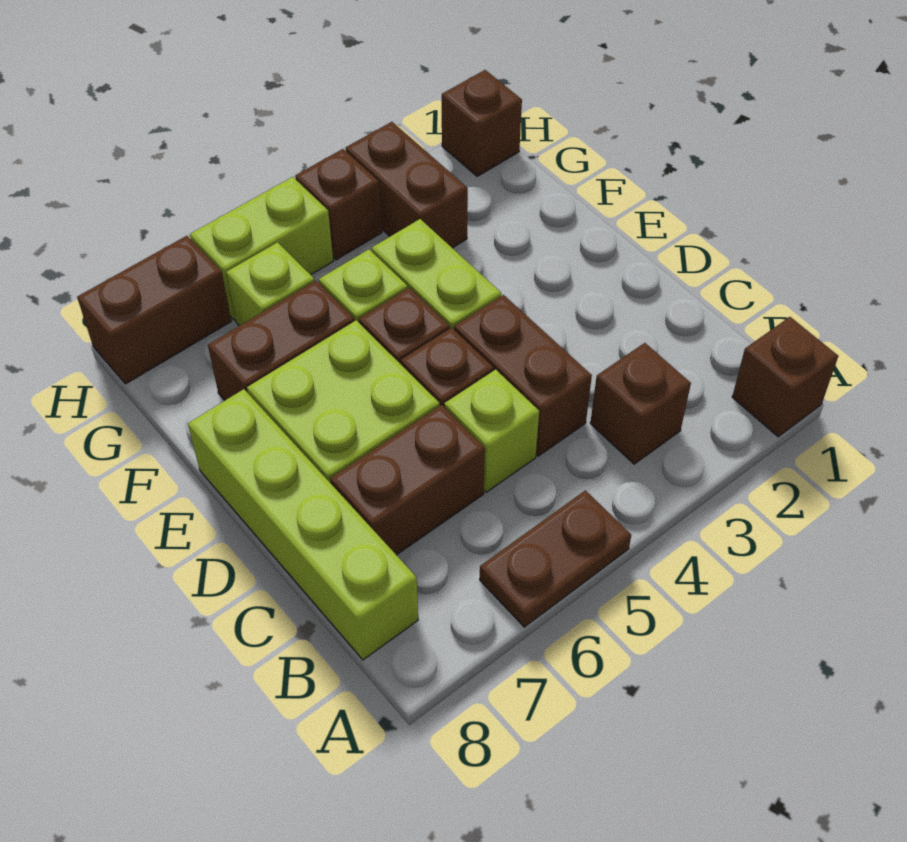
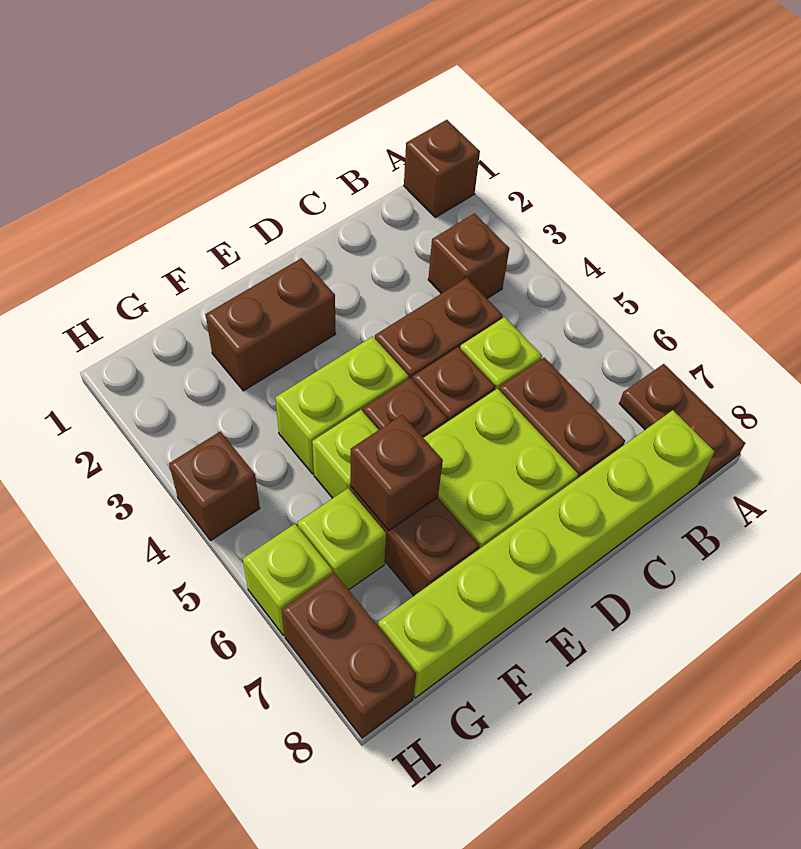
brown 1x2 plate [480,490,631,627] -> brown 1x2 plate moved to [619,364,745,484]
lime 1x4 brick [188,389,418,660] -> lime 1x6 brick [378,410,715,698]
brown 1x2 brick [346,122,468,248] -> brown 1x2 brick moved to [206,258,336,391]
brown 1x1 brick [442,70,522,176] -> brown 1x1 brick moved to [351,415,443,531]
lime 1x2 brick [190,177,333,320] -> lime 1x1 brick [243,524,333,635]

